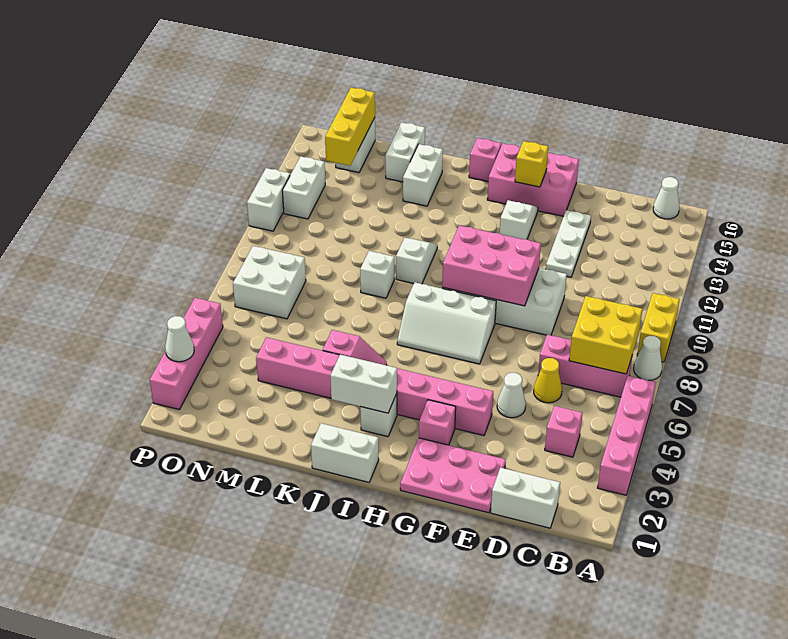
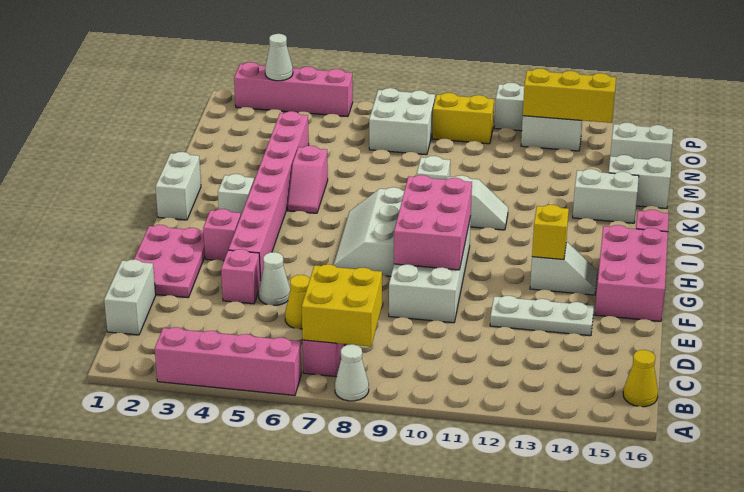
yellow 1x2 brick [637,293,680,362] -> yellow 1x2 brick moved to [432,93,494,144]
white 1x1 cone [653,177,679,219] -> yellow 1x1 cone [623,350,658,407]
pink 1x1 brick [545,406,582,457] -> pink 1x1 brick moved to [221,249,261,304]
yellow 1x1 brick [515,141,548,187] -> yellow 1x1 brick moved to [532,205,569,260]
white 1x2 brick [330,355,397,413] -> none
yellow 1x3 brick [325,88,375,166] -> yellow 1x3 brick moved to [523,69,616,123]

